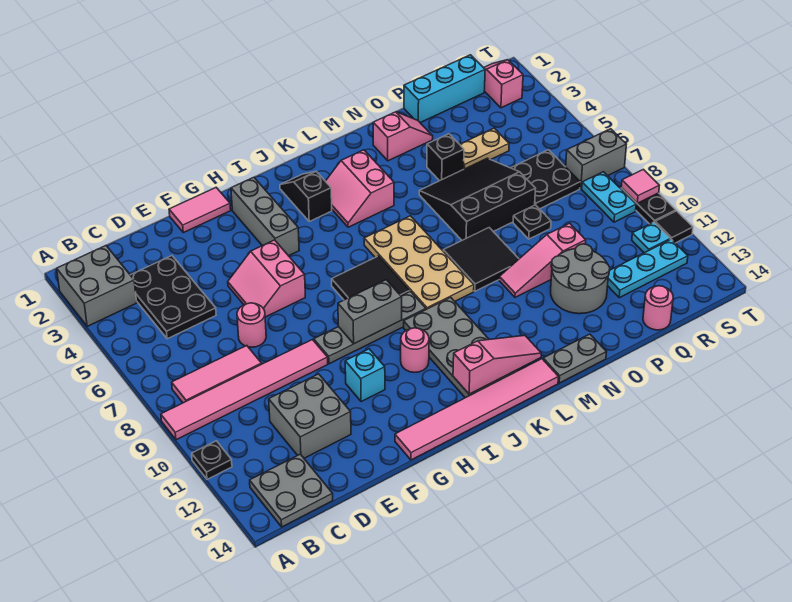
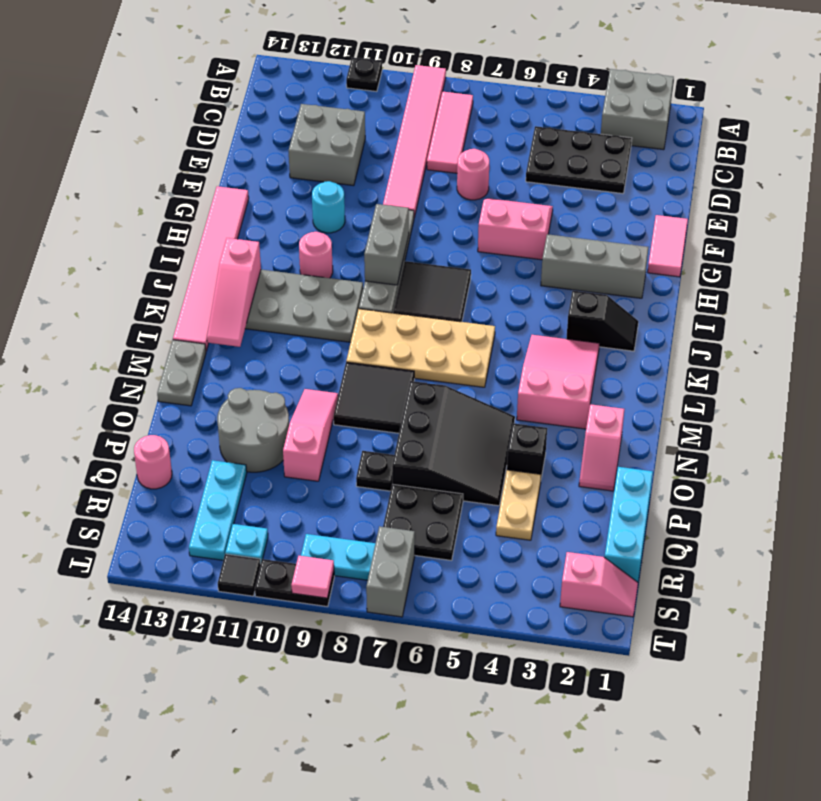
grey 2x2 plate [250,454,333,527] -> none
cyan 1x1 brick [345,349,385,402] -> cyan 1x1 round brick [312,181,345,233]
pink 2x2 slope [326,150,394,227] -> pink 2x3 slope [517,335,599,429]

